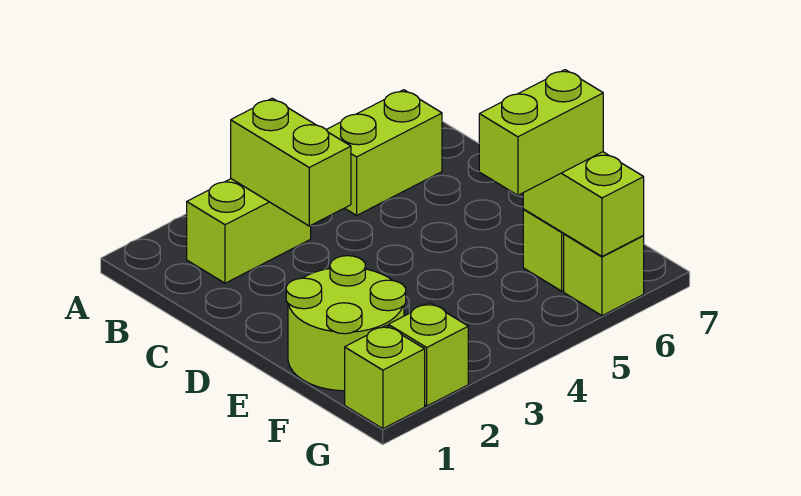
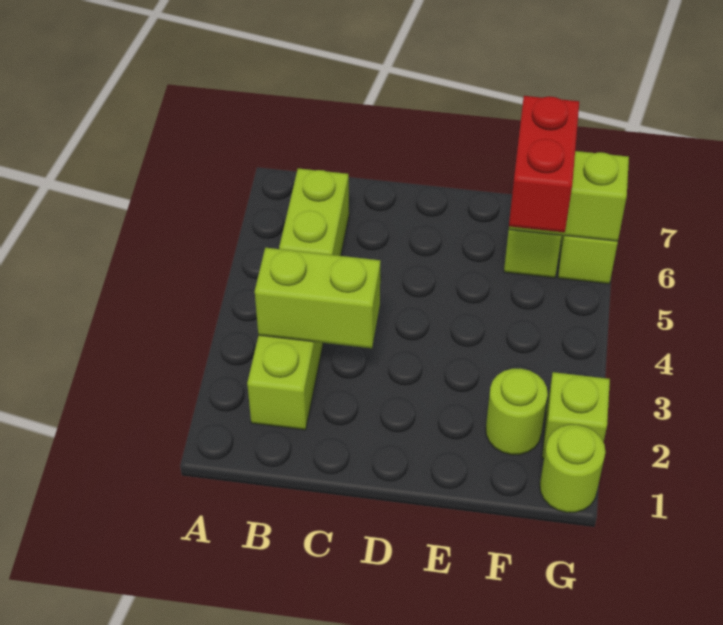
lime 2x2 round brick [286,256,406,391] -> lime 1x1 round brick [486,369,548,455]
lime 1x2 brick [479,70,603,195] -> red 1x2 brick [509,96,579,232]
lime 1x1 brick [345,326,425,429] -> lime 1x1 round brick [540,425,606,513]

